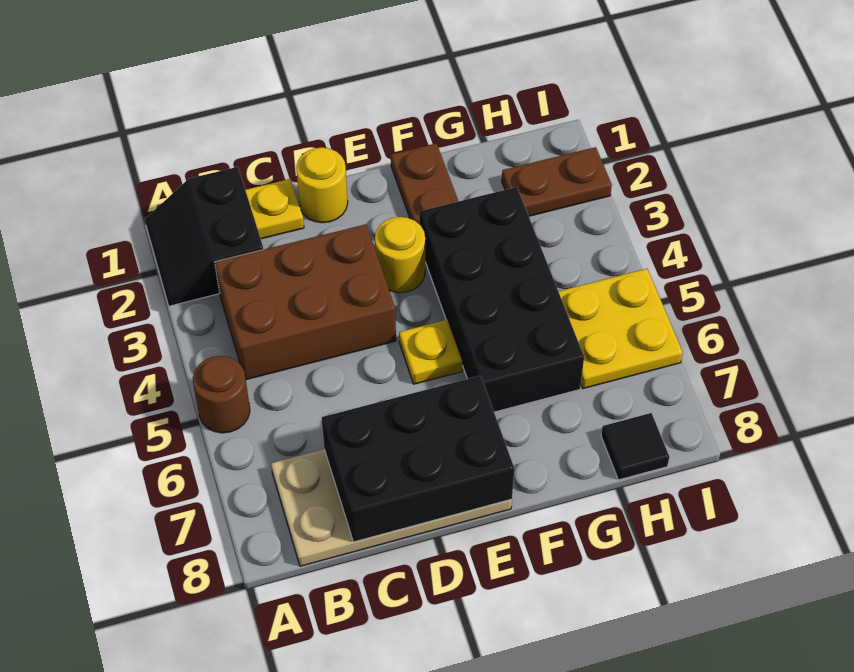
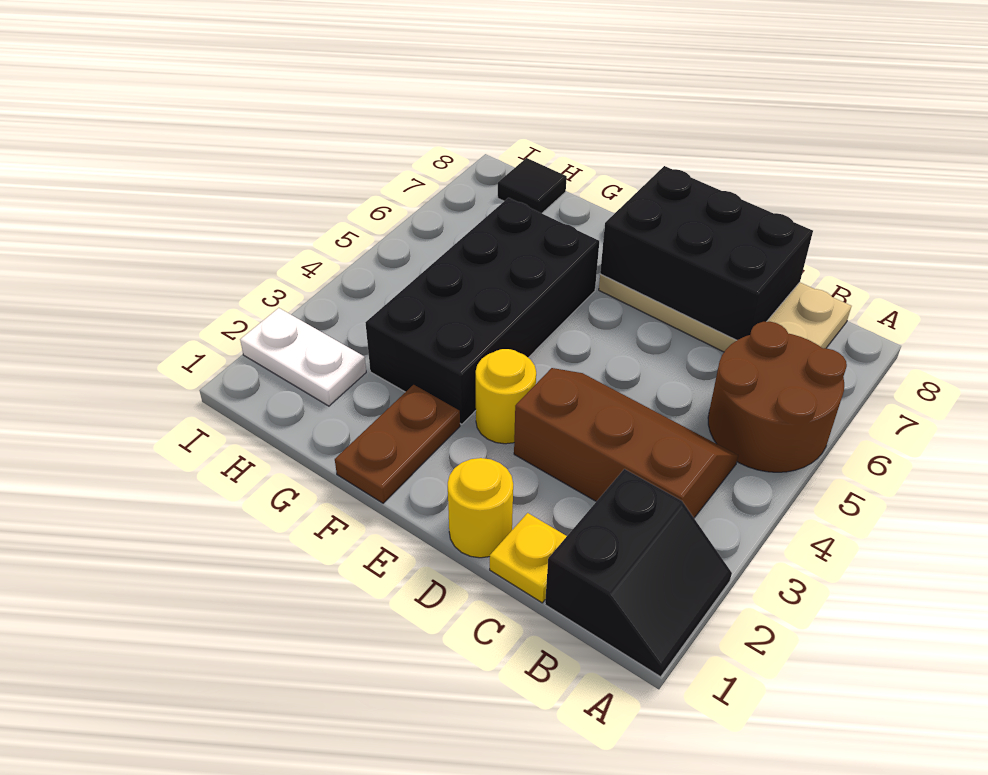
brown 1x1 round brick [193,356,250,433] -> brown 2x2 round brick [708,322,847,472]
brown 2x3 brick [215,224,396,380] -> brown 2x3 slope [514,368,738,518]
yellow 1x1 plate [399,320,462,384] -> none
brown 1x2 plate [502,147,612,216] -> white 1x2 plate [240,308,366,406]
yellow 2x2 plate [558,269,683,389] -> none

